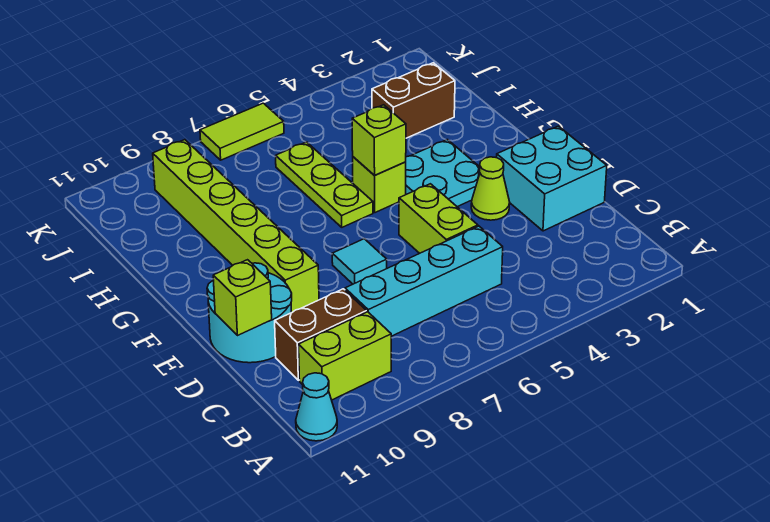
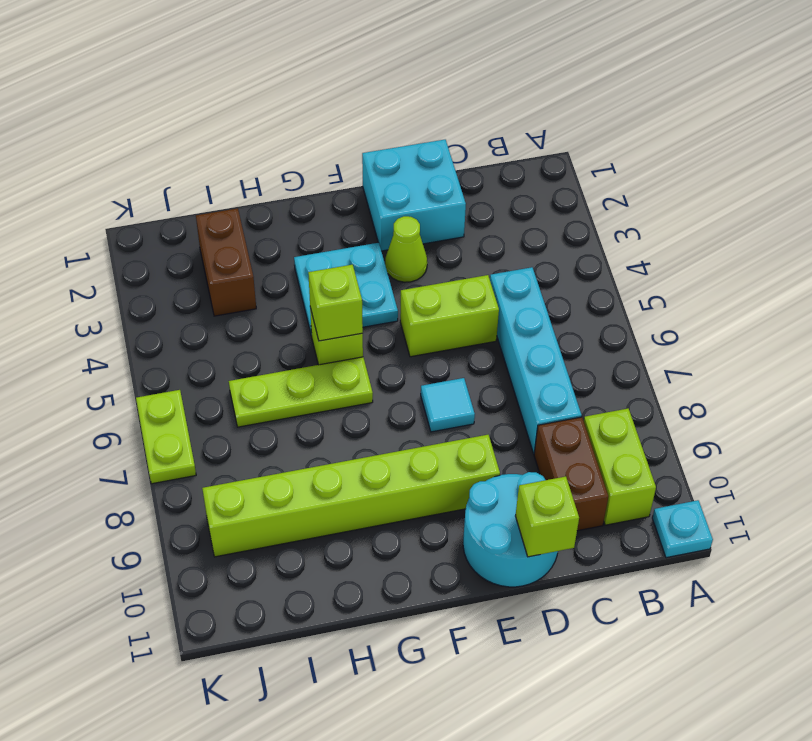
cyan 1x1 cone [296,373,337,441] -> cyan 1x1 plate [652,500,713,558]
lime 1x2 tile [200,103,284,160] -> lime 1x2 plate [136,390,196,484]

